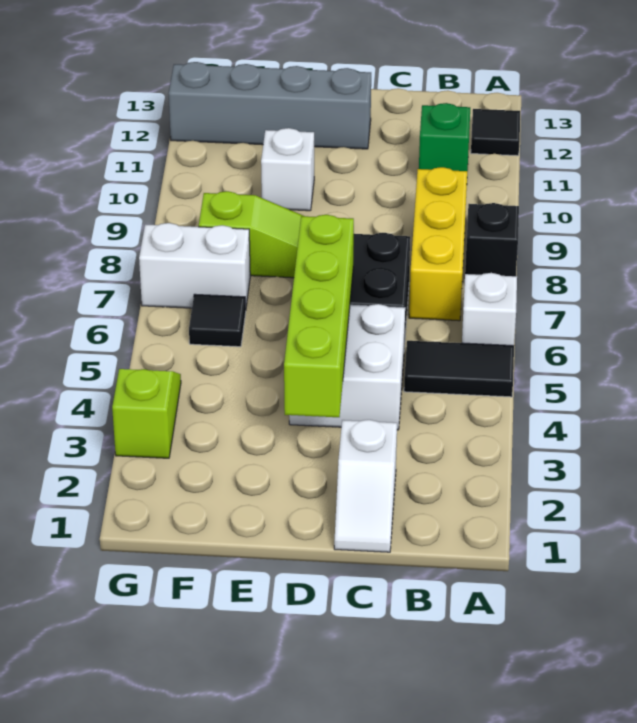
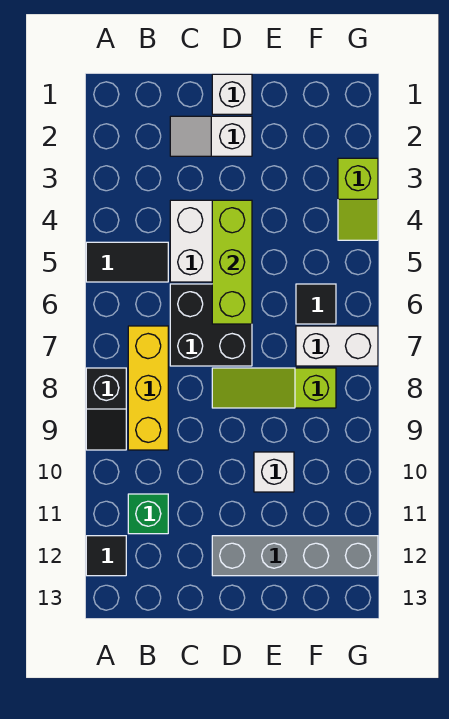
white 1x1 brick [462,273,517,346] -> white 1x1 brick moved to [212,74,252,114]
white 1x2 slope [334,420,397,552] -> white 1x2 slope turned to [170,116,252,156]
lime 1x4 brick [284,215,354,417] -> lime 1x3 brick [212,200,252,324]

